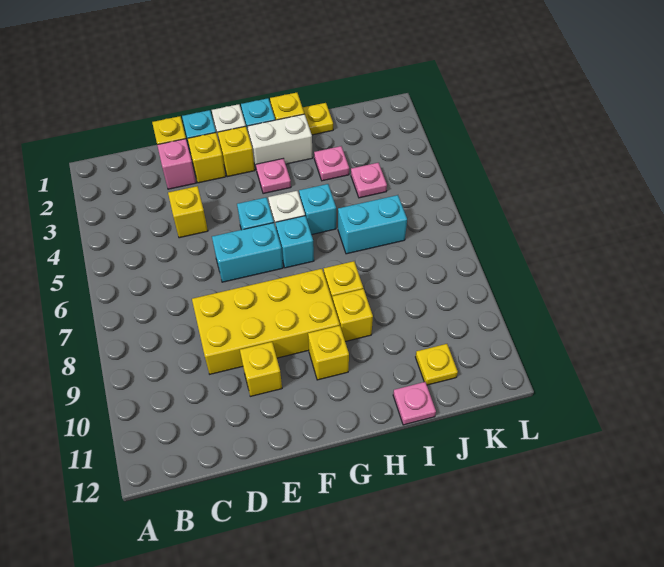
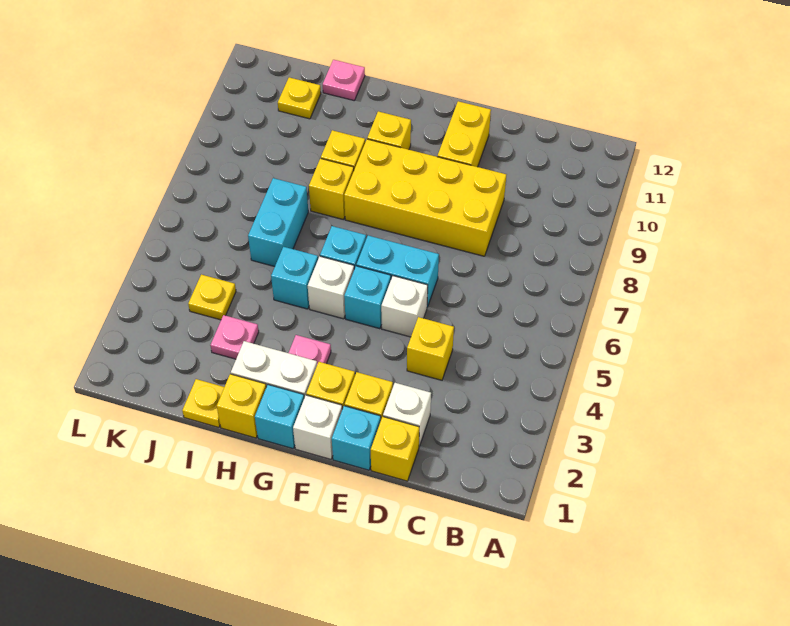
pink 1x1 brick [157,139,196,189] -> white 1x1 brick [383,383,431,446]
none -> white 1x1 brick [381,276,428,337]
yellow 1x1 brick [240,342,282,396] -> yellow 1x2 brick [438,101,491,167]
cyan 1x2 brick [338,195,407,254] -> cyan 1x2 brick turned to [248,178,308,266]
pink 1x1 plate [351,163,387,198] -> yellow 1x1 plate [188,275,236,320]

